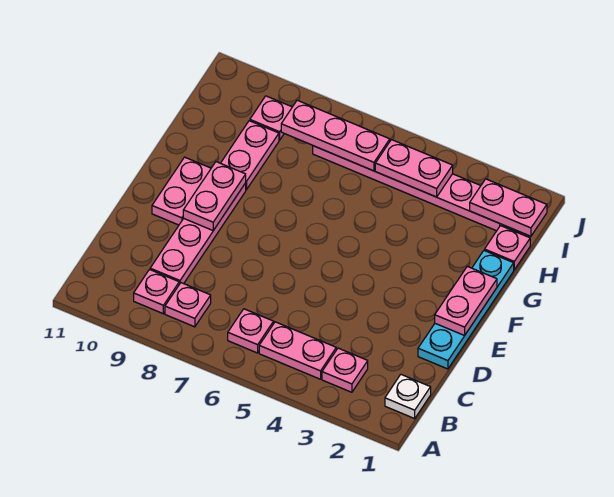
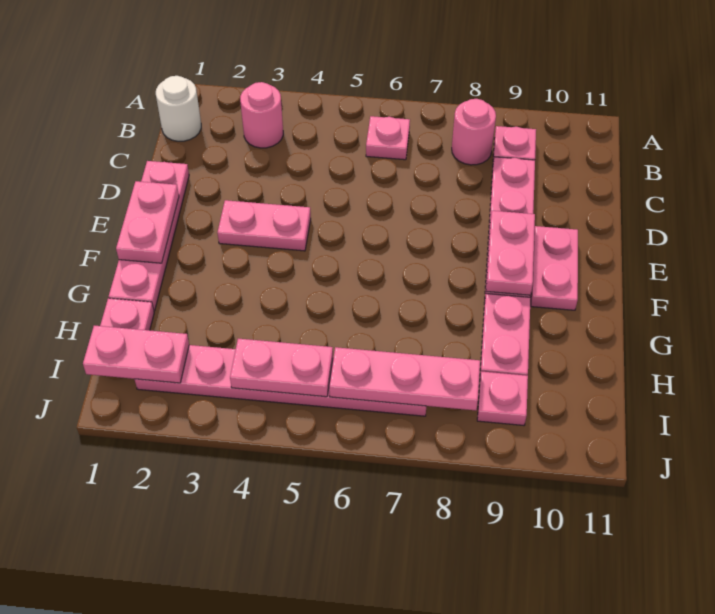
white 1x1 plate [385,375,431,419] -> white 1x1 round brick [156,76,201,141]
pink 1x1 plate [322,348,368,392] -> pink 1x1 round brick [240,82,283,148]
pink 1x2 plate [259,322,336,379] -> pink 1x2 plate moved to [217,200,311,251]
pink 1x1 plate [165,283,211,327] -> pink 1x1 round brick [452,99,496,165]
cyan 1x4 plate [418,250,514,369] -> pink 1x4 plate [109,161,189,311]

